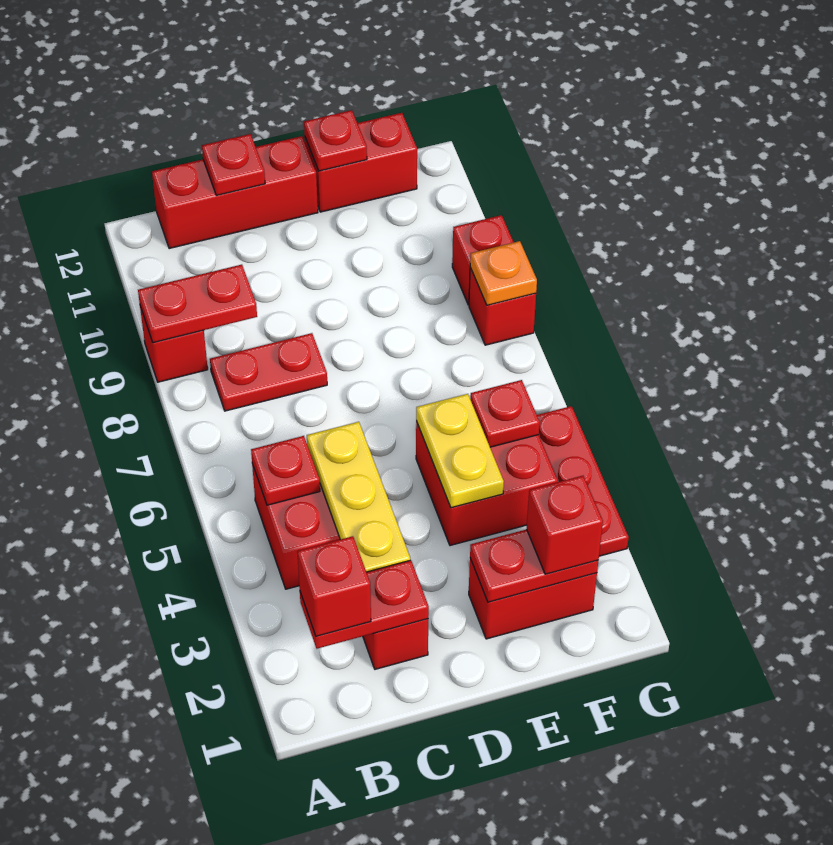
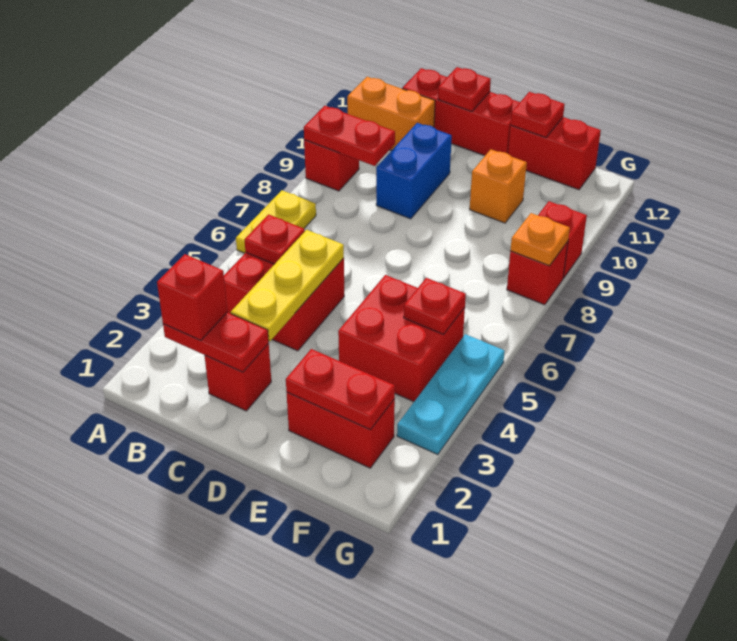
none -> orange 1x2 brick [347,77,435,150]
red 1x2 plate [210,333,327,411] -> none
none -> blue 1x2 brick [376,123,452,219]
yellow 1x2 plate [416,394,504,508] -> yellow 1x2 plate moved to [236,190,316,253]
none -> orange 1x1 brick [470,149,527,223]
red 1x1 brick [527,476,603,574] -> none
red 1x3 plate [537,406,629,556] -> cyan 1x3 plate [397,334,505,455]

